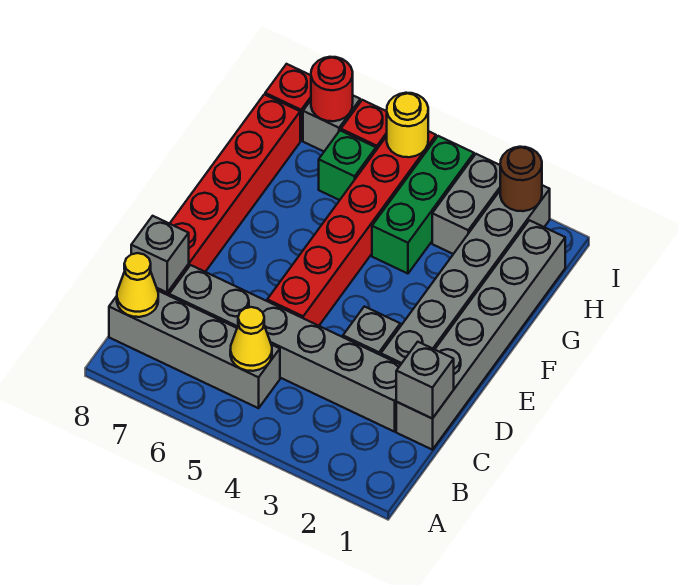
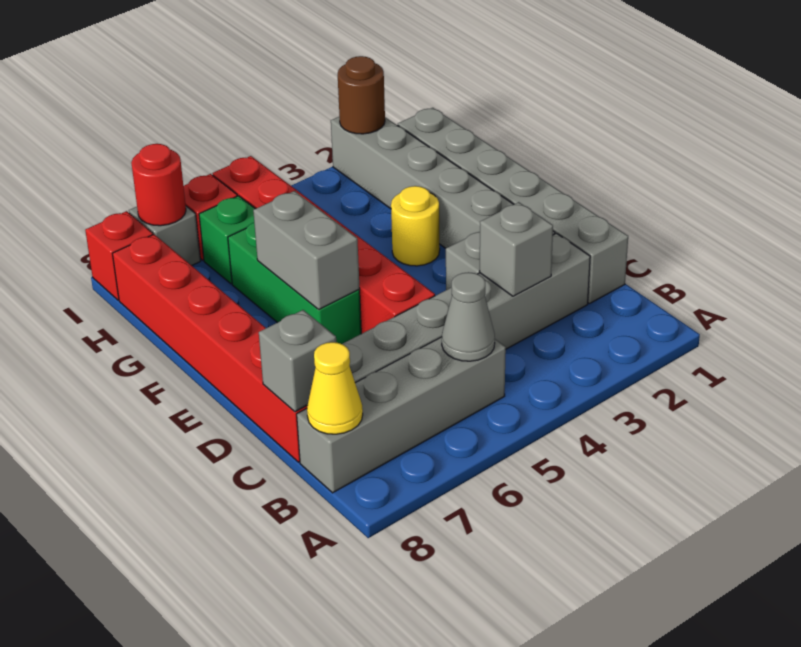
yellow 1x1 cone [230,307,272,371] -> grey 1x1 cone [442,272,495,361]
grey 1x1 brick [396,342,454,419] -> grey 1x1 brick moved to [480,202,553,296]
green 1x3 brick [372,136,474,274] -> green 1x3 brick moved to [228,223,361,344]
grey 1x2 brick [432,154,500,254] -> grey 1x2 brick moved to [253,191,360,309]
yellow 1x1 round brick [387,93,428,157] -> yellow 1x1 round brick moved to [391,186,440,266]

